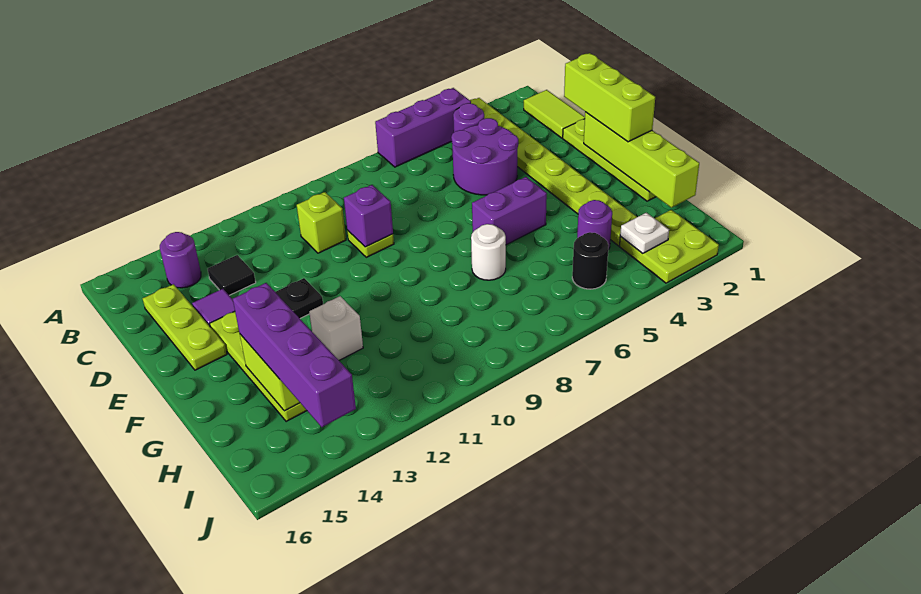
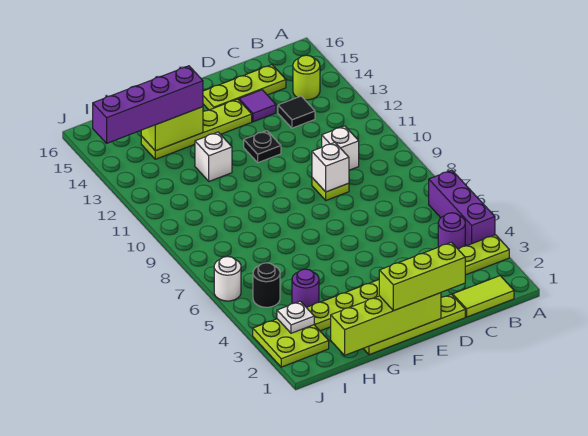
purple 1x1 round brick [160,232,201,288] -> lime 1x1 round brick [293,55,320,100]
purple 2x2 round brick [451,118,518,195] -> none
lime 1x1 brick [297,192,346,253] -> white 1x1 brick [322,126,359,170]
purple 1x1 brick [344,185,393,247] -> white 1x1 brick [312,143,349,192]
purple 1x2 brick [472,177,547,245] -> none
white 1x1 round brick [471,224,506,280] -> white 1x1 round brick moved to [214,256,241,301]

